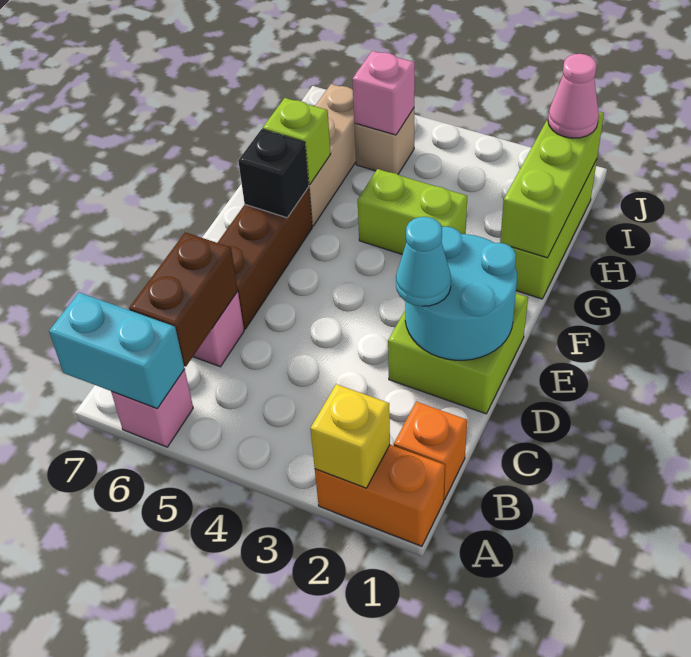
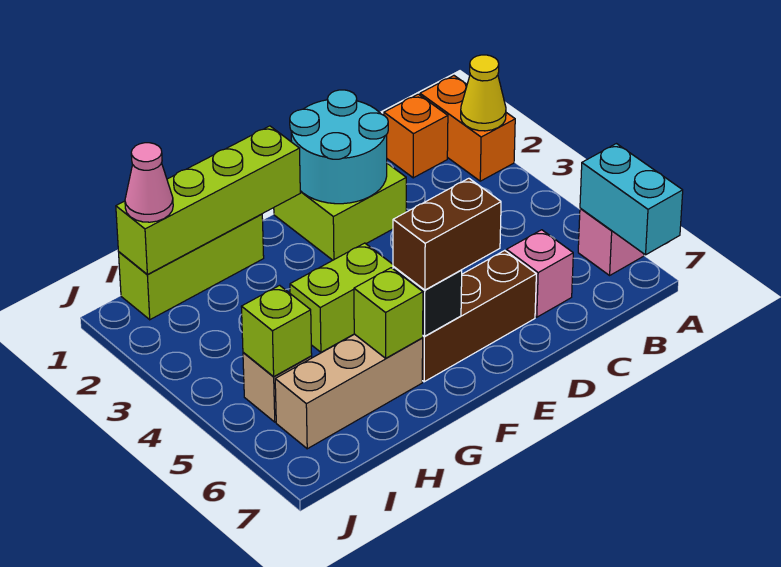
yellow 1x1 brick [310,384,390,488] -> yellow 1x1 cone [461,55,506,131]
brown 1x2 brick [129,232,238,367] -> brown 1x2 brick moved to [393,178,501,290]
cyan 1x1 cone [396,217,451,306] -> none
lime 1x3 brick [500,112,604,258] -> lime 1x4 brick [116,126,300,274]
lime 1x2 brick [357,169,467,255] -> lime 1x2 brick turned to [290,243,393,352]
pink 1x1 brick [352,51,415,135] -> lime 1x1 brick [241,285,312,376]

